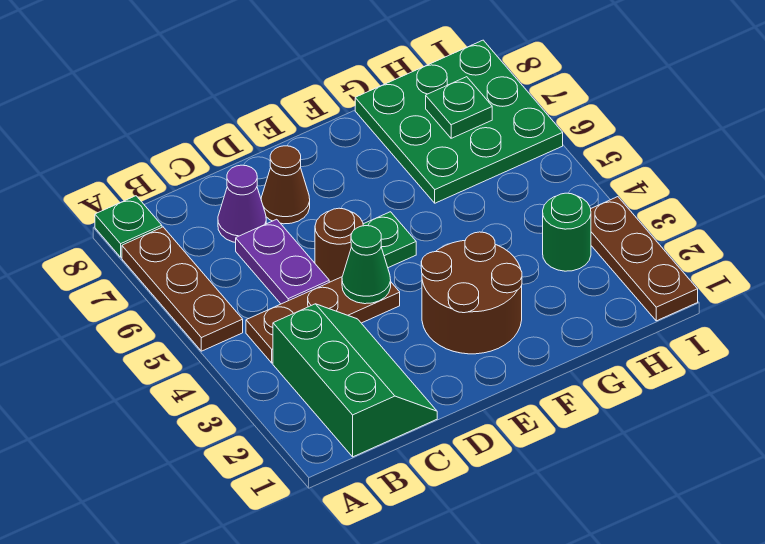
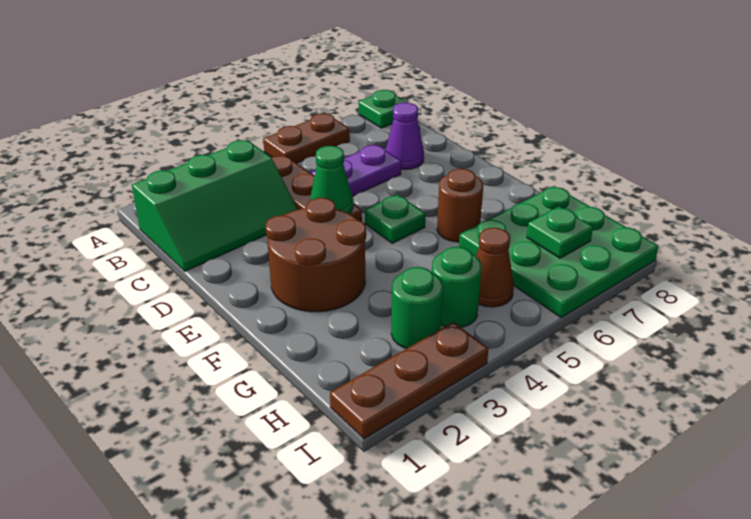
brown 1x3 plate [122,227,243,351] -> brown 1x2 plate [263,113,350,163]
brown 1x1 round brick [315,208,363,282] -> brown 1x1 round brick moved to [437,169,483,242]
brown 1x1 cone [261,146,310,224] -> brown 1x1 cone moved to [476,228,514,307]
none -> green 1x1 round brick [432,247,482,327]

